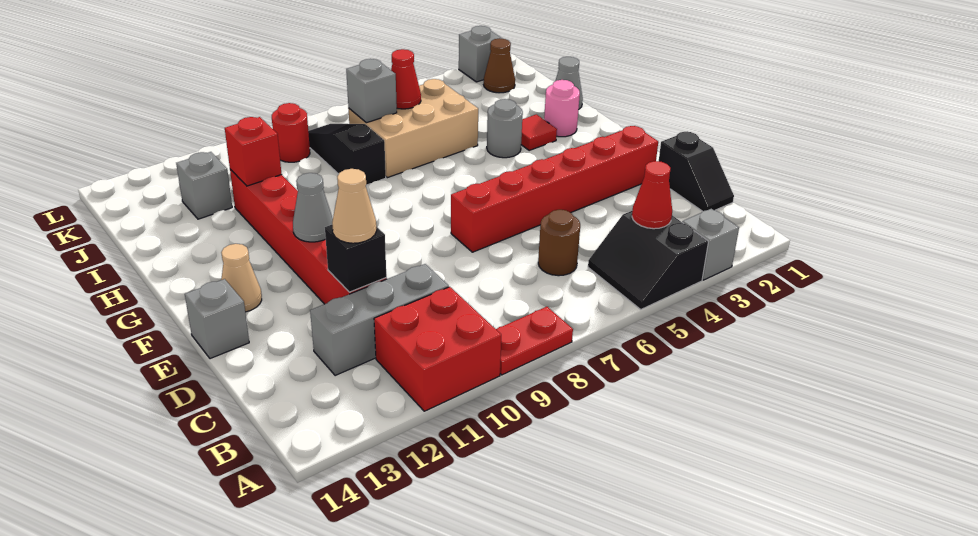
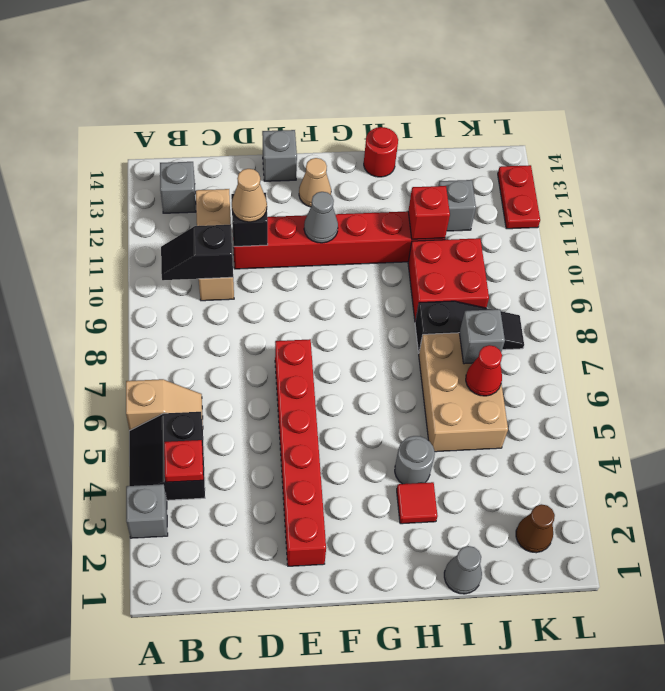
black 2x2 slope [588,211,709,309] -> black 2x2 slope turned to [129,412,205,500]
none -> tan 1x2 slope [126,379,203,431]
red 1x2 plate [496,307,573,375] -> red 1x2 plate moved to [498,165,540,229]
red 2x2 brick [374,287,501,411] -> red 2x2 brick moved to [408,238,489,321]
red 1x1 cone [632,161,672,229] -> red 1x1 plate [164,440,203,482]
black 1x2 slope [659,132,734,211] -> black 1x2 slope moved to [161,225,233,280]
brown 1x1 round brick [538,210,580,276] -> none
grey 1x3 brick [310,264,449,376] -> tan 1x3 brick [196,189,234,301]
pink 1x1 round brick [544,80,580,137] -> none
red 1x1 round brick [272,103,310,162] -> red 1x1 round brick moved to [364,127,398,177]
grey 1x1 brick [459,26,502,82] -> grey 1x1 brick moved to [160,162,196,213]

